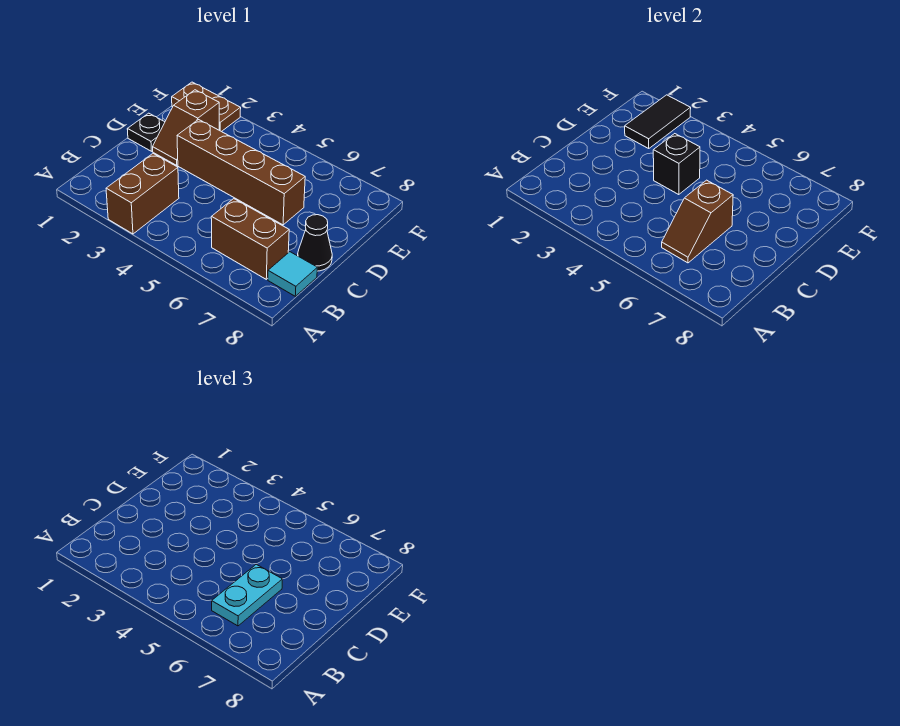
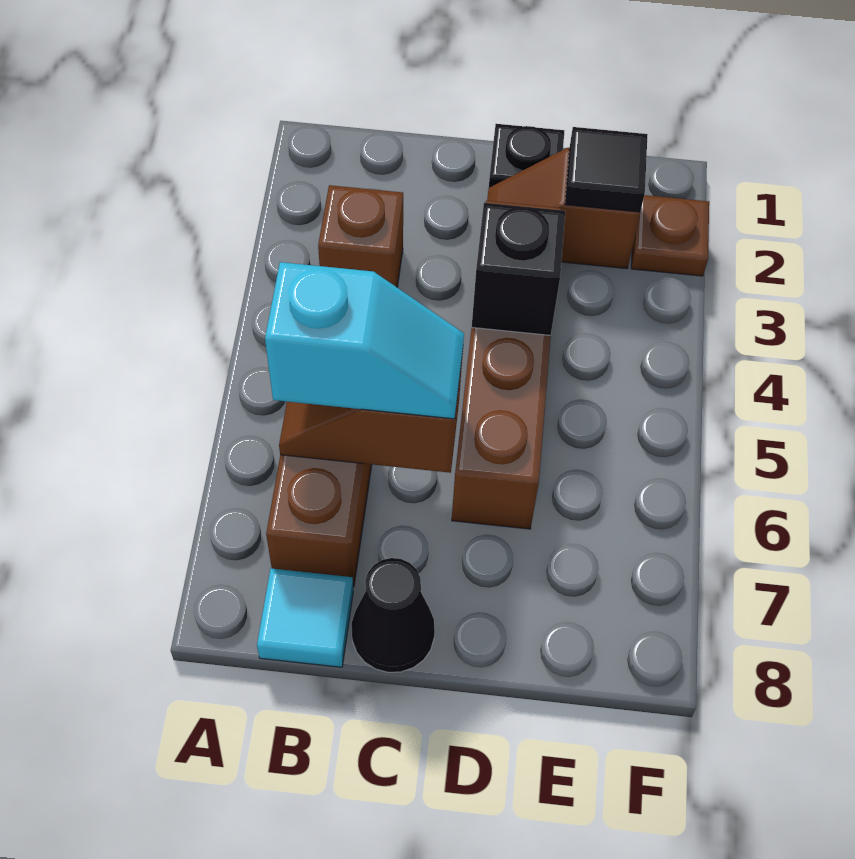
brown 1x2 brick [106,154,179,234] -> brown 1x1 brick [318,185,403,287]
cyan 1x2 plate [212,564,282,626] -> cyan 1x2 slope [265,262,464,419]
black 1x2 tile [625,95,691,149] -> black 1x1 tile [565,127,648,212]
brown 1x2 plate [172,82,241,132] -> brown 1x1 plate [631,195,709,276]

